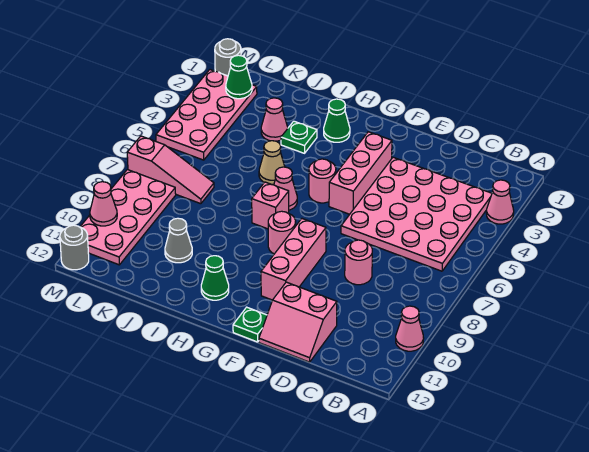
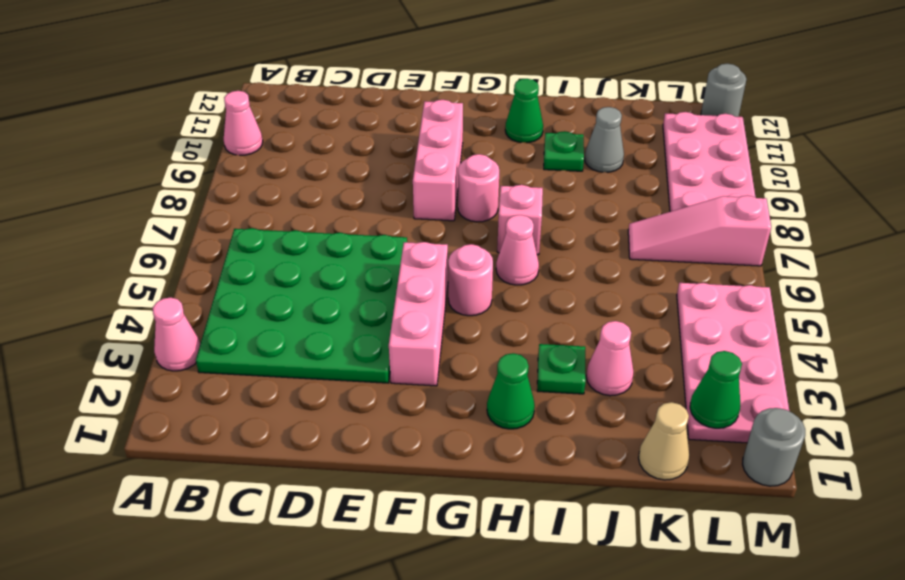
pink 4x4 plate [341,157,492,271] -> green 4x4 plate [196,228,407,383]
pink 1x1 round brick [345,240,372,285] -> none
pink 2x2 slope [259,282,337,362] -> none
green 1x1 plate [233,307,267,342] -> green 1x1 plate moved to [544,131,584,171]
tan 1x1 cone [259,141,285,184] -> tan 1x1 cone moved to [639,402,689,480]
pink 1x1 cone [90,182,117,226] -> none

